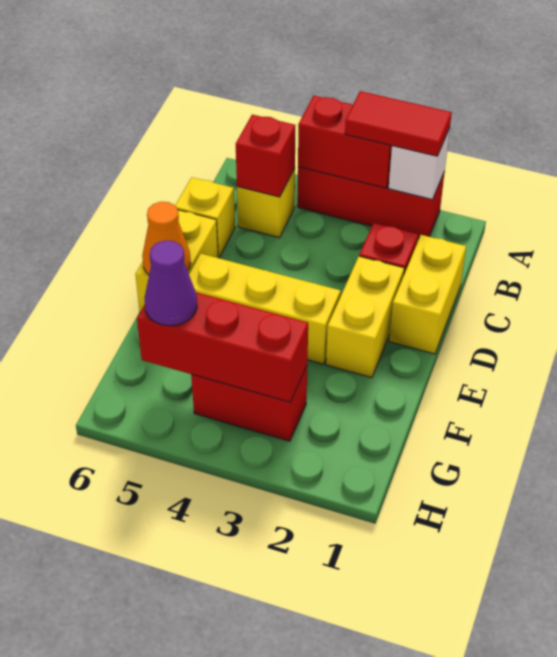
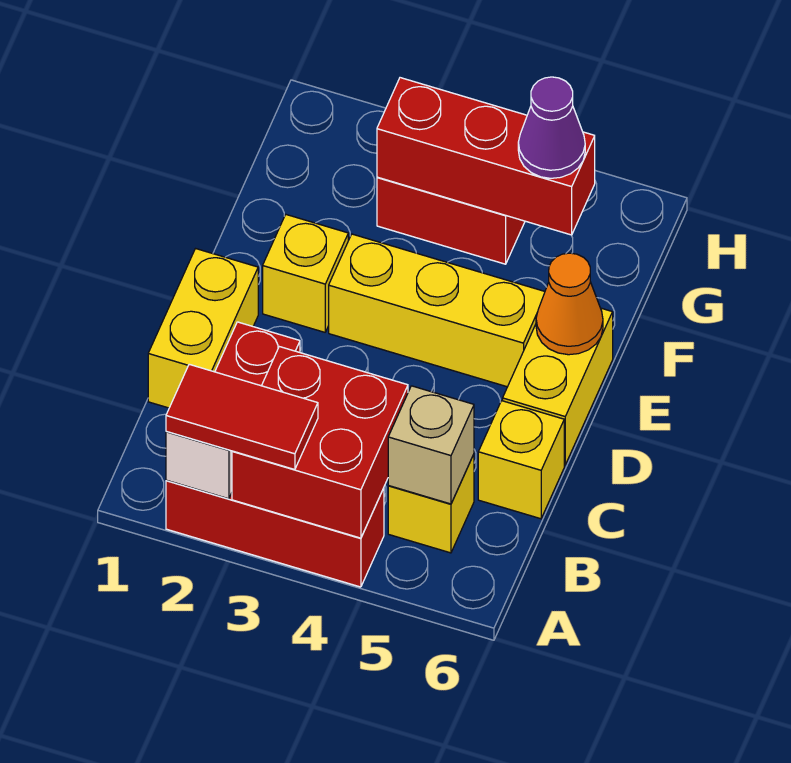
red 1x2 brick [298,96,392,188] -> red 2x2 brick [232,347,408,538]
red 1x1 brick [236,115,296,197] -> tan 1x1 brick [388,386,474,504]
yellow 1x2 brick [326,256,404,378] -> yellow 1x1 brick [263,215,348,332]

